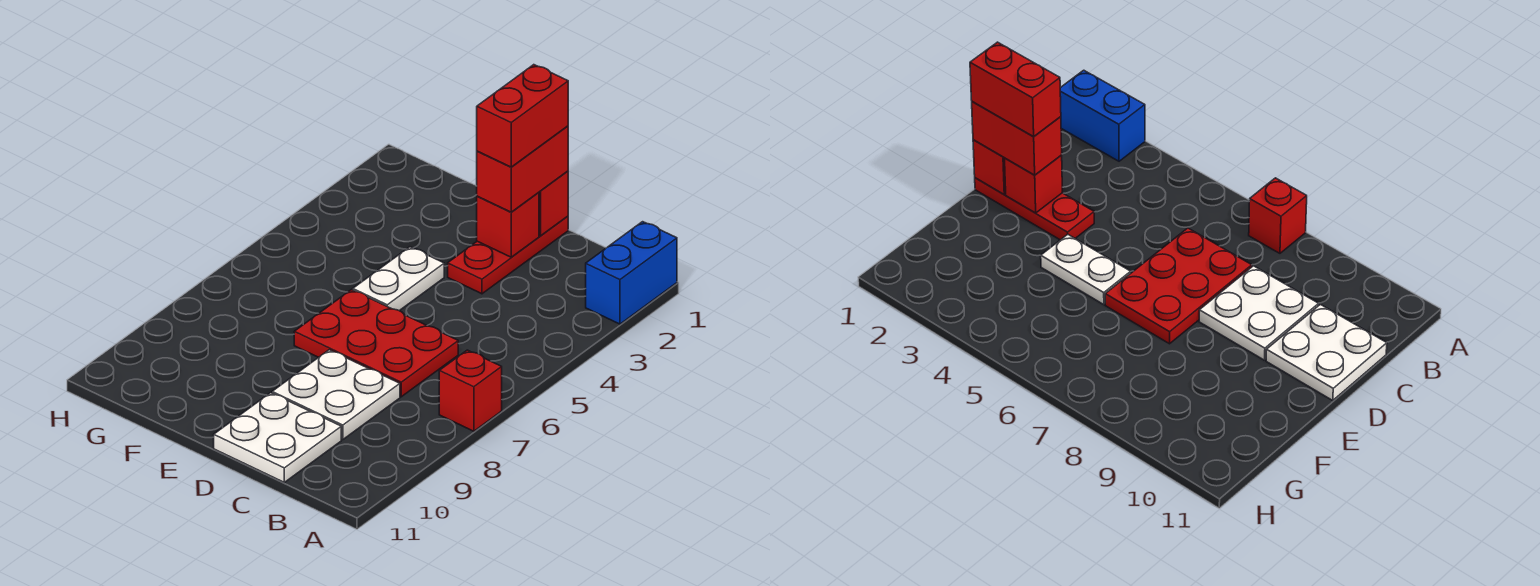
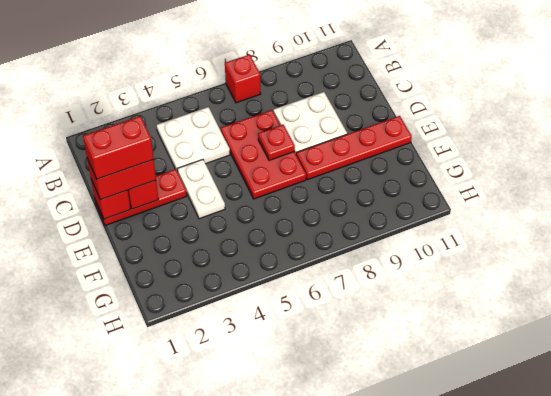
blue 1x2 brick [586,222,677,324] -> none
white 2x2 plate [214,393,341,482] -> white 2x2 plate moved to [157,107,230,172]
none -> red 1x1 plate [258,125,295,160]
white 1x2 plate [353,247,444,311] -> white 1x2 plate turned to [177,160,225,219]
none -> red 1x4 plate [296,116,412,180]

